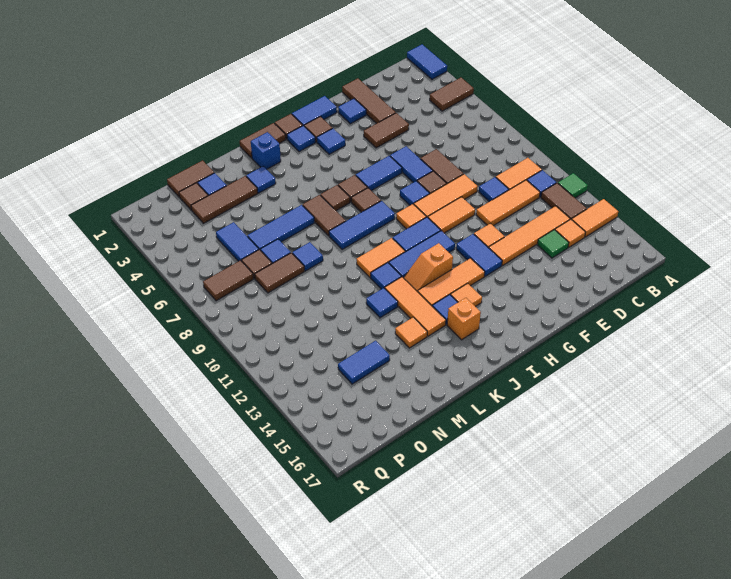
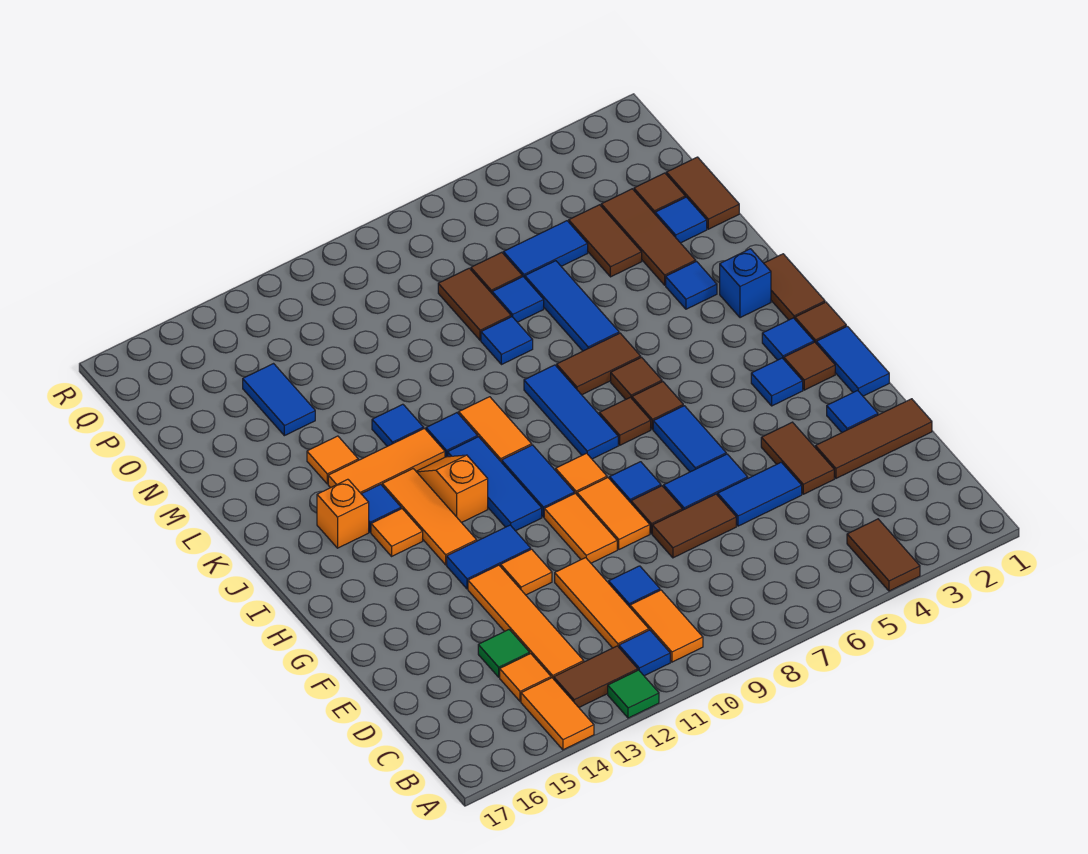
blue 1x2 tile [407,44,447,79] -> blue 1x2 tile moved to [718,462,802,526]
orange 1x3 tile [414,174,478,217] -> orange 1x2 tile [577,478,650,549]
brown 1x2 tile [203,260,254,301] -> brown 1x2 tile moved to [569,205,642,277]

